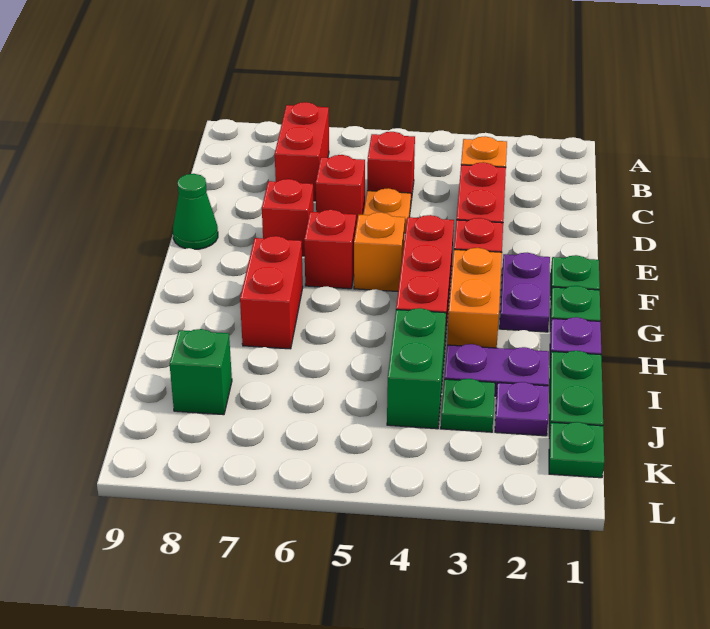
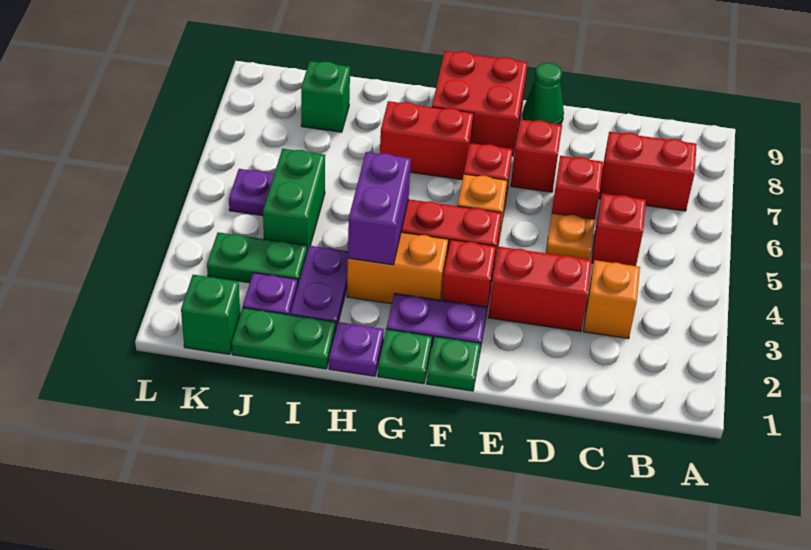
none -> red 2x2 brick [432,51,528,156]
none -> purple 1x2 brick [348,152,411,265]
green 1x2 brick [387,308,446,429] -> green 1x2 brick turned to [263,149,325,252]
green 1x1 plate [441,379,495,432] -> green 1x2 plate [207,232,307,284]
green 1x1 plate [549,422,604,478] -> green 1x1 brick [181,275,240,354]
none -> purple 1x1 plate [229,169,274,216]

